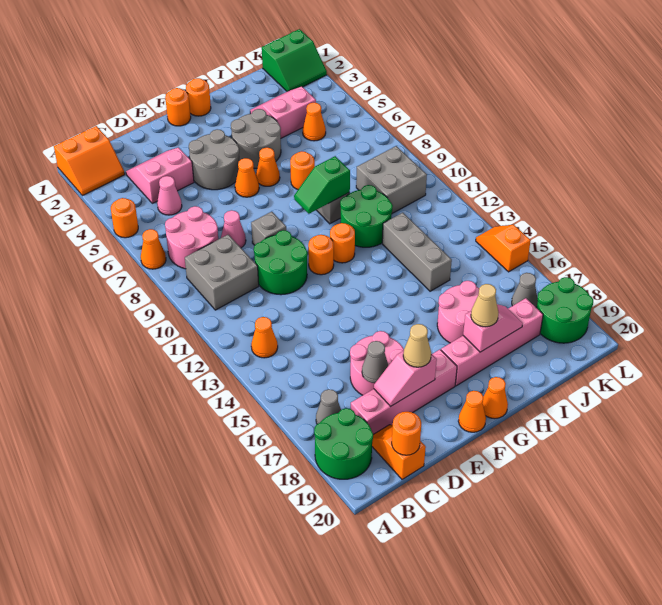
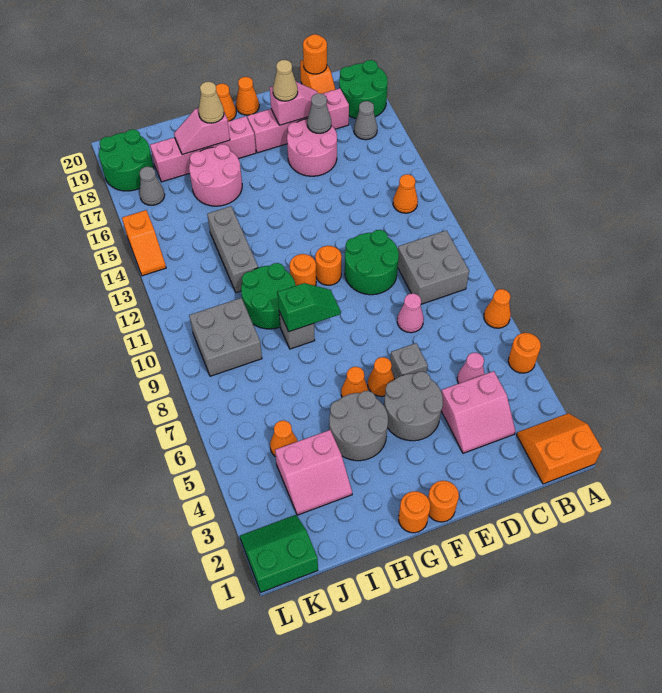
pink 2x2 round brick [165,206,218,269] -> none
grey 1x1 brick [251,212,286,245] -> grey 1x1 brick moved to [390,343,428,379]
orange 1x1 round brick [290,151,315,189] -> none

